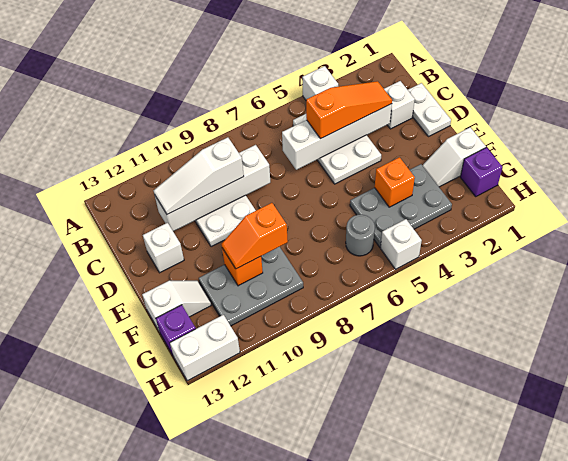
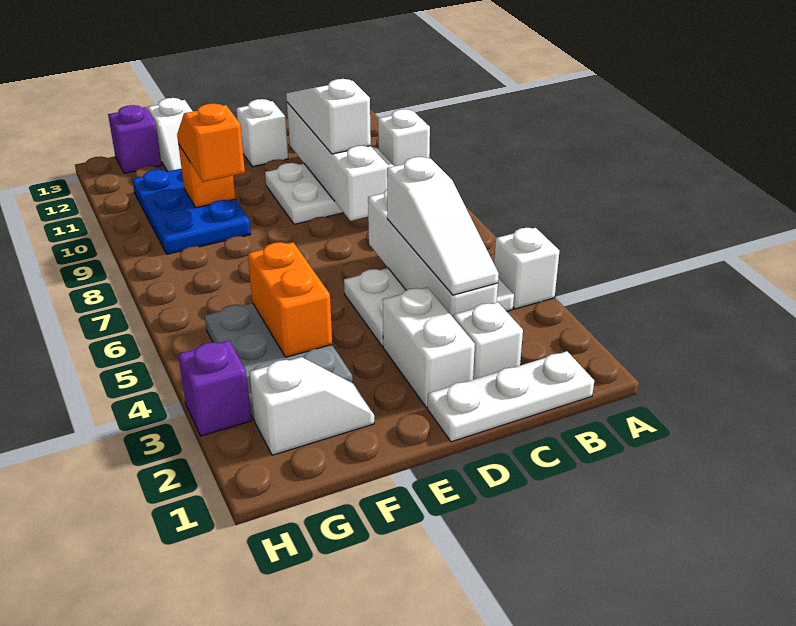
white 1x2 plate [408,83,451,136] -> white 1x3 plate [428,351,594,442]
orange 1x3 slope [306,81,392,139] -> white 1x3 slope [387,157,499,295]
white 1x2 slope [422,127,486,187] -> white 1x2 slope turned to [249,357,374,455]
orange 1x1 brick [375,157,415,207] -> orange 1x2 brick [248,242,332,357]
grey 2x3 plate [199,247,303,326] -> blue 2x3 plate [132,169,251,254]
purple 1x1 brick [460,147,503,197] -> purple 1x1 brick moved to [178,340,251,436]
grey 1x1 round brick [346,215,375,256] -> none
white 1x1 brick [381,219,422,269] -> white 1x1 brick moved to [378,109,430,166]
white 1x2 brick [170,315,240,381] -> white 1x2 brick moved to [383,287,475,408]

